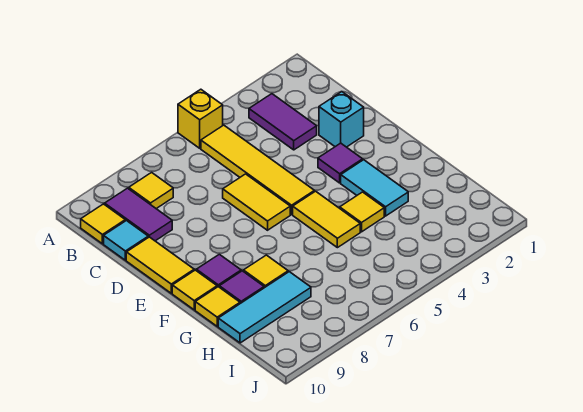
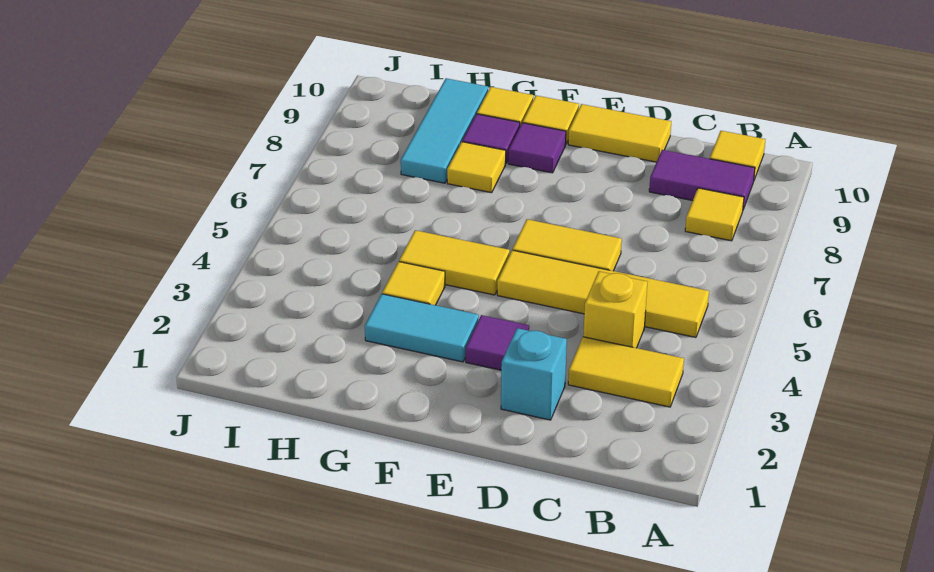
yellow 1x1 brick [178,89,223,148] -> yellow 1x1 brick moved to [583,271,647,348]
purple 1x2 tile [249,94,317,150] -> yellow 1x2 tile [568,337,684,407]
cyan 1x1 tile [104,221,148,260] -> none

